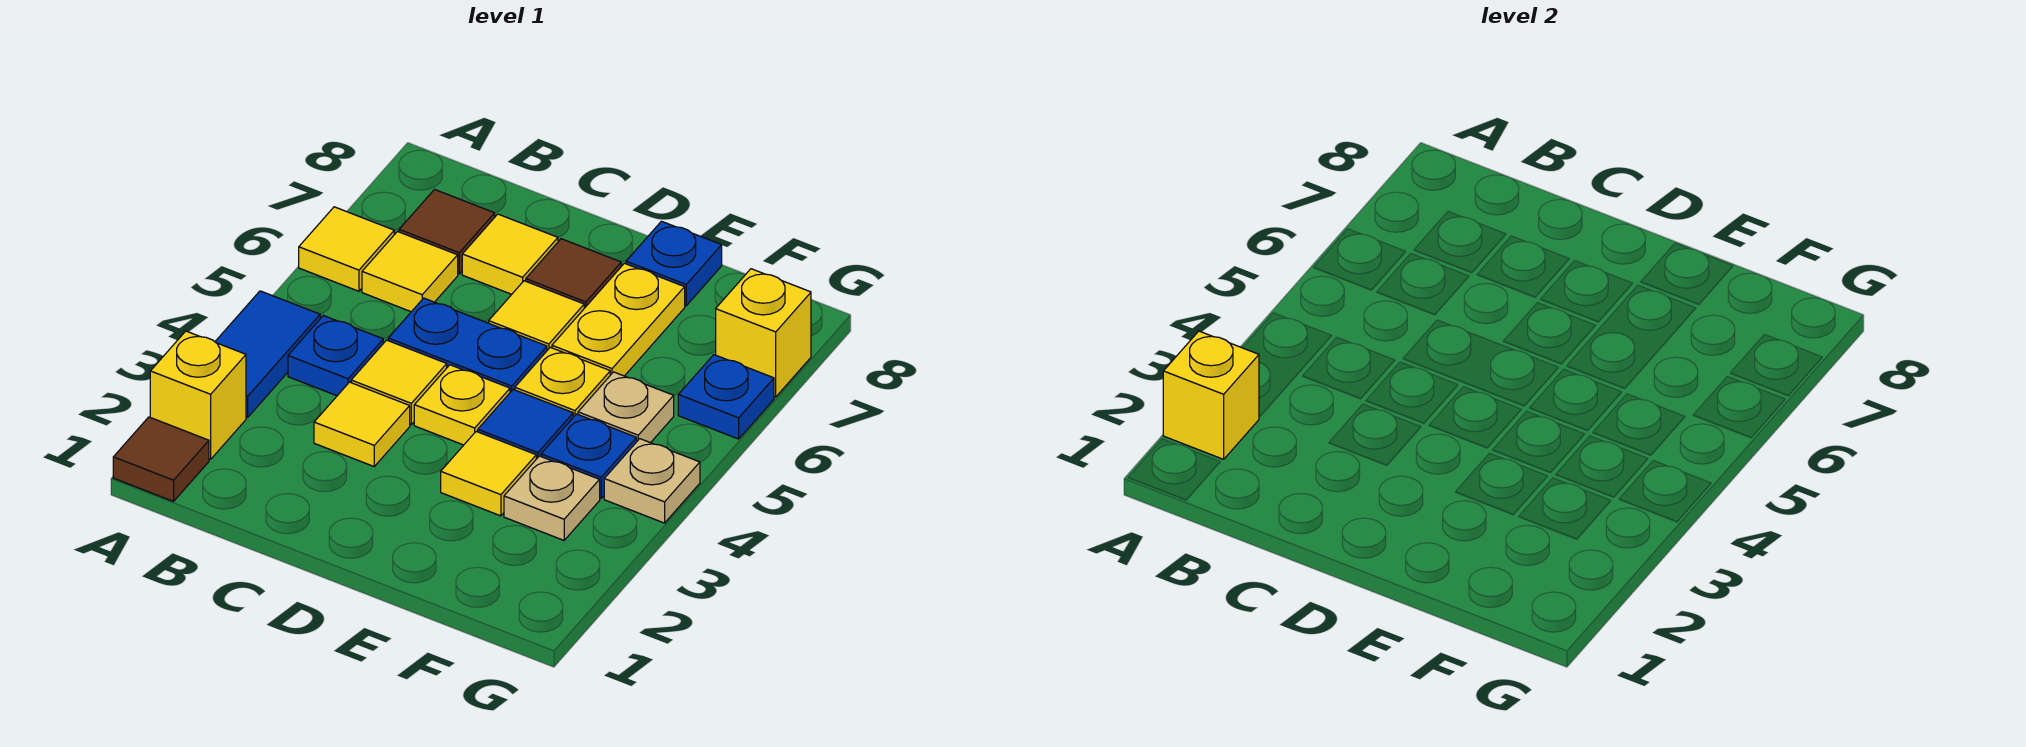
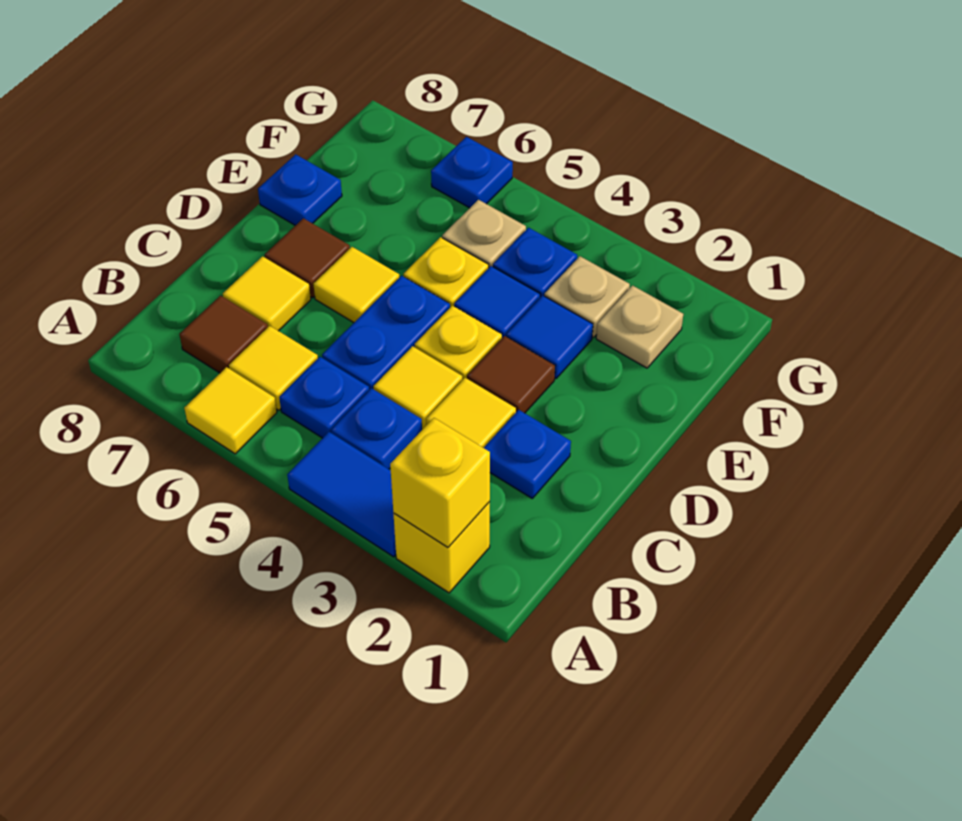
brown 1x1 tile [113,417,209,501] -> brown 1x1 tile moved to [467,336,555,413]
none -> blue 1x1 plate [279,357,369,438]
none -> blue 1x1 plate [484,410,571,498]
yellow 1x1 tile [441,432,536,516] -> blue 1x1 tile [506,296,593,378]
yellow 1x2 plate [552,263,685,376] -> none
tan 1x1 plate [604,439,700,523] -> tan 1x1 plate moved to [596,286,683,368]
yellow 1x1 brick [716,269,811,397] -> none

